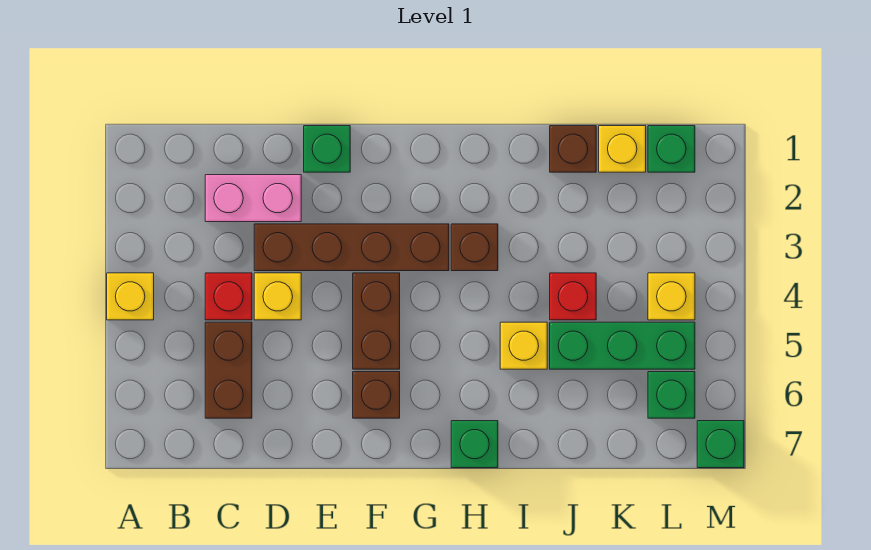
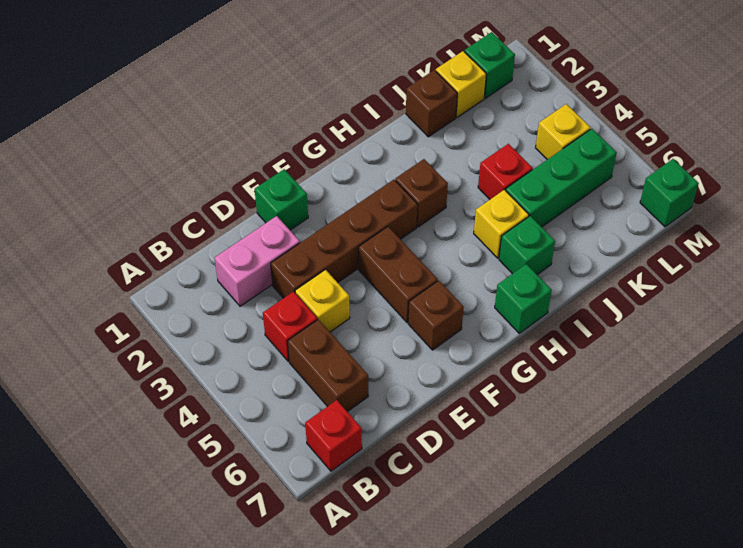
yellow 1x1 brick [107,273,154,320] -> none
none -> red 1x1 brick [305,400,362,471]
green 1x1 brick [648,372,695,418] -> green 1x1 brick moved to [499,216,555,275]

